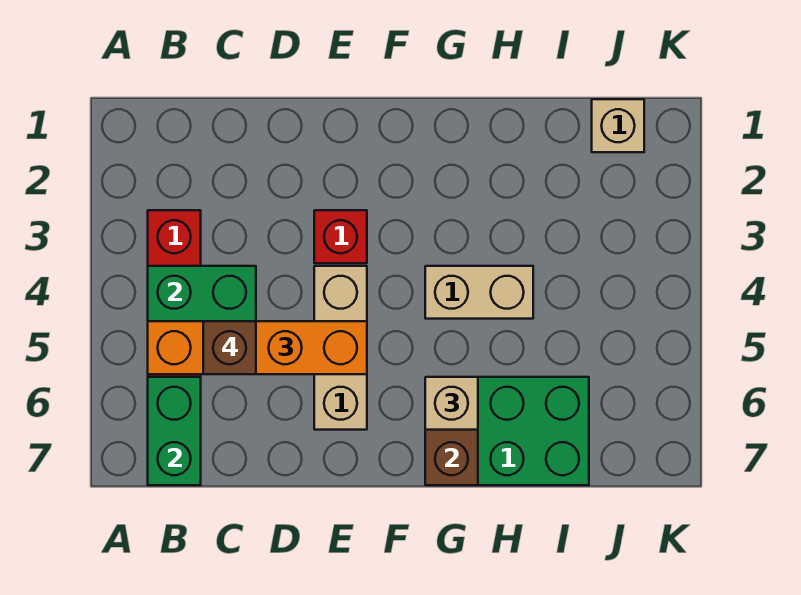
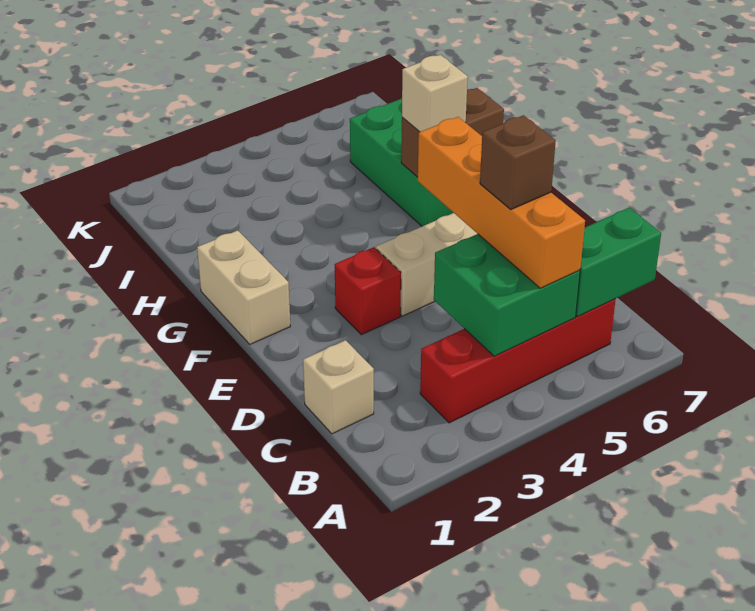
tan 1x2 brick [425,266,533,319] -> tan 1x2 brick moved to [197,230,290,344]
tan 1x1 brick [592,99,644,152] -> tan 1x1 brick moved to [303,340,374,434]

